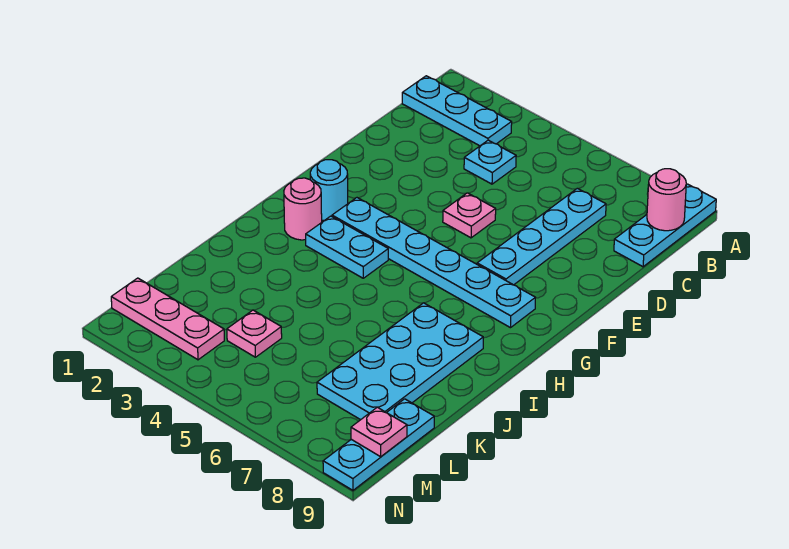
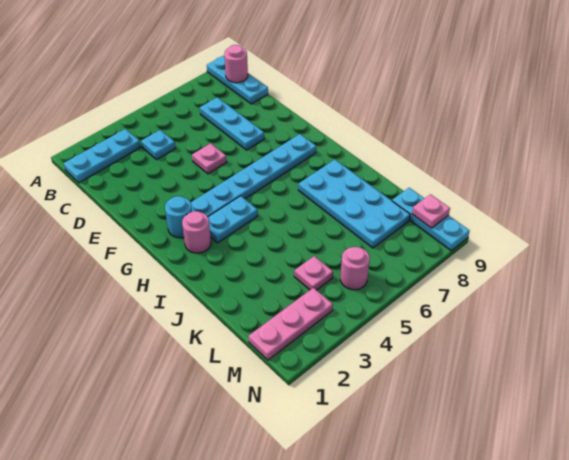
cyan 1x4 plate [477,188,606,285] -> cyan 1x3 plate [200,97,264,150]
none -> pink 1x1 round brick [340,247,370,290]

